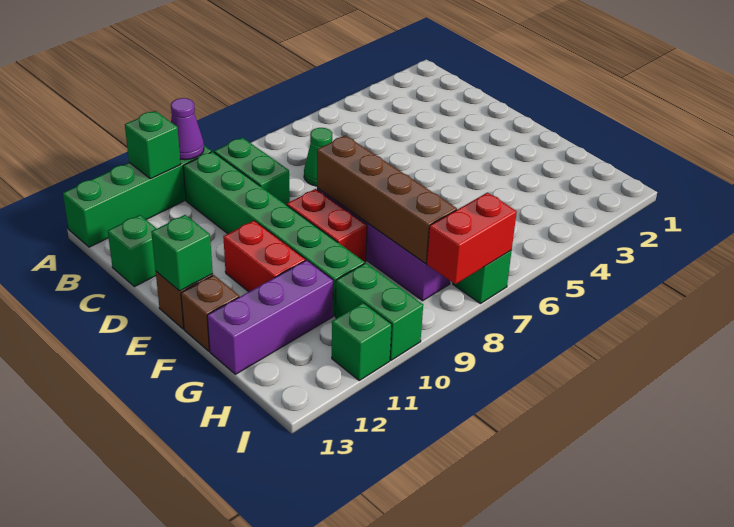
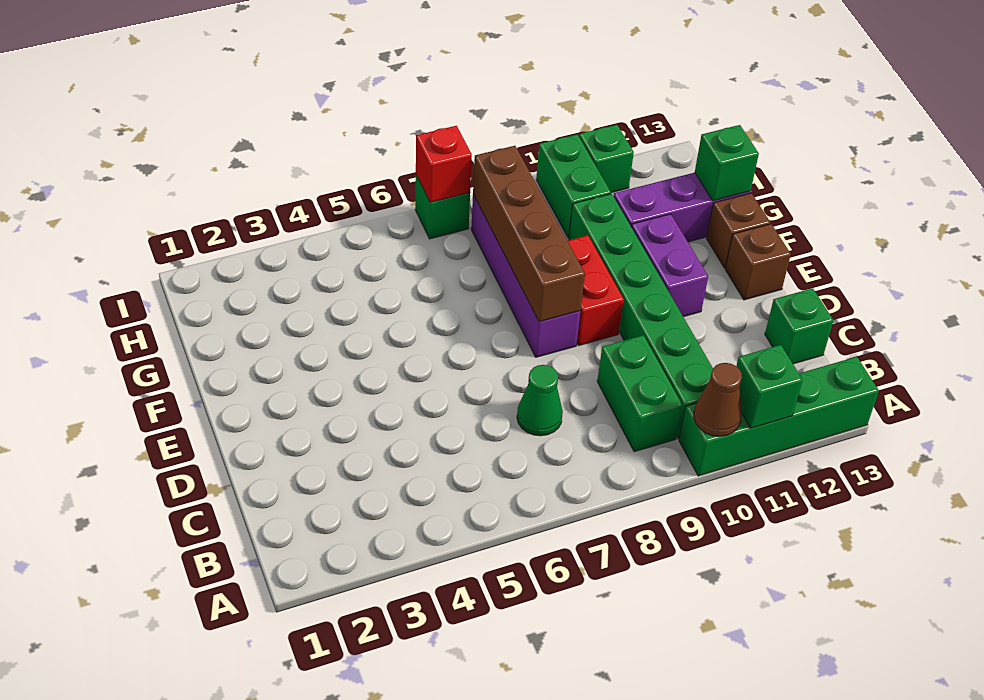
purple 1x1 cone [171,98,204,160] -> brown 1x1 cone [694,363,742,436]
red 1x2 brick [223,221,305,292] -> purple 1x2 brick [631,214,708,317]
green 1x1 brick [151,215,213,291] -> green 1x1 brick moved to [695,125,759,201]
red 1x2 brick [427,193,517,284] -> red 1x1 brick [416,126,472,202]

